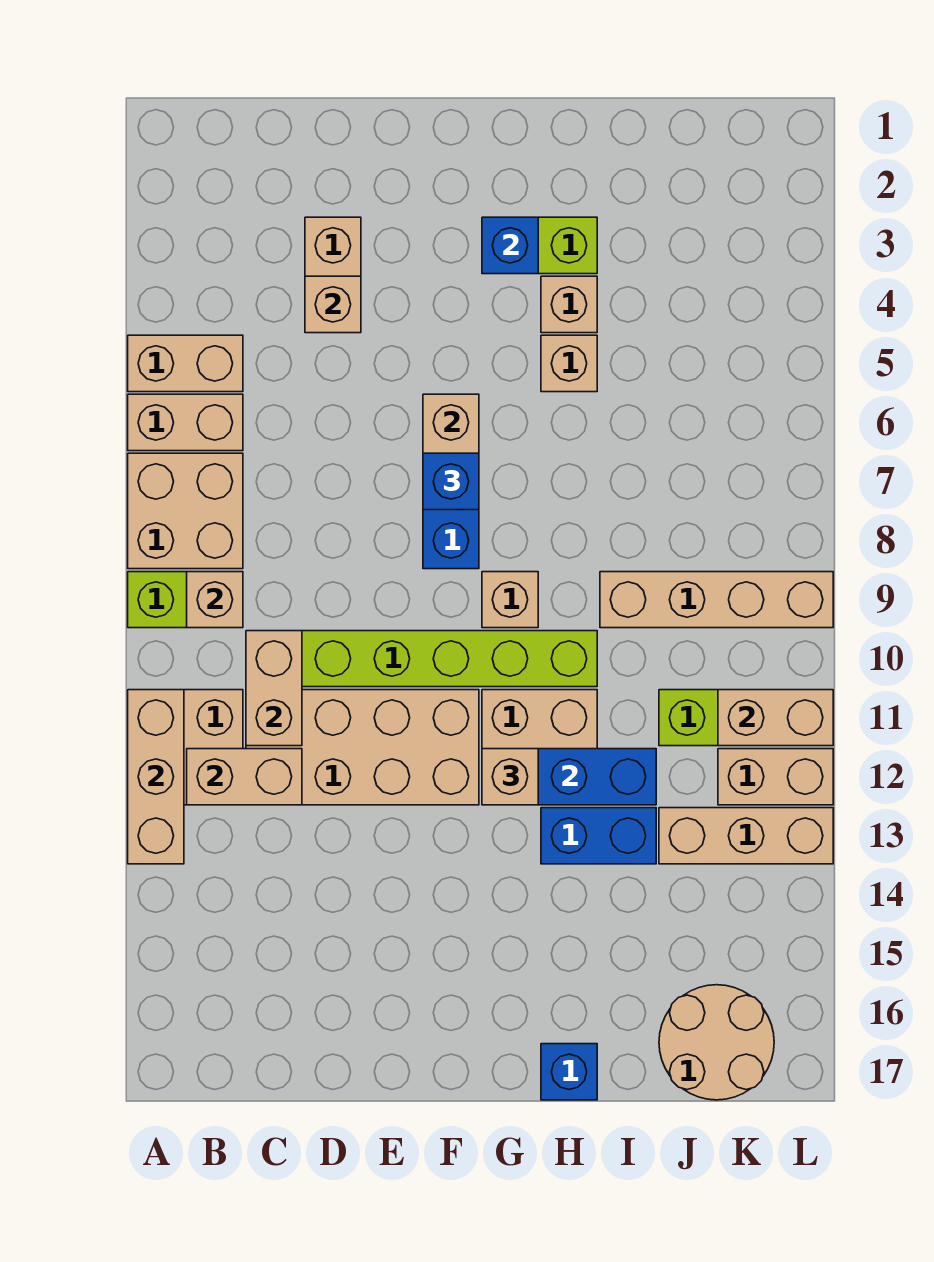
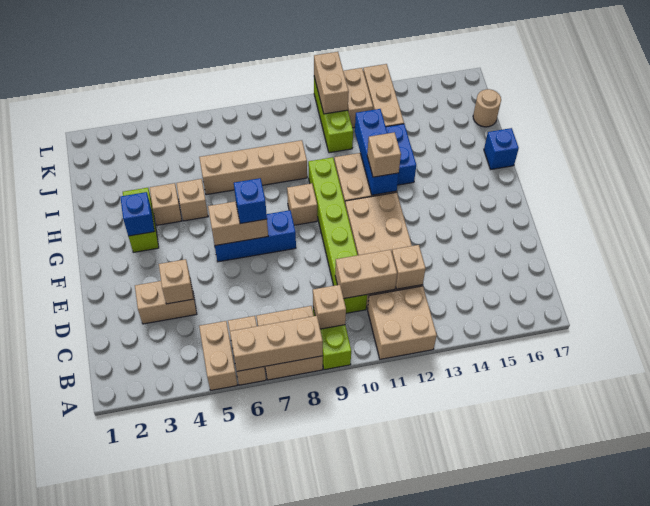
tan 1x3 brick [128,690,184,864] -> tan 1x3 brick moved to [230,316,323,371]
tan 1x2 brick [187,749,302,805] -> tan 1x1 brick [392,245,426,289]
tan 1x4 brick [600,572,833,628] -> tan 1x4 brick turned to [199,140,307,195]
tan 2x2 round brick [659,985,774,1100] -> tan 1x1 round brick [473,89,501,127]

